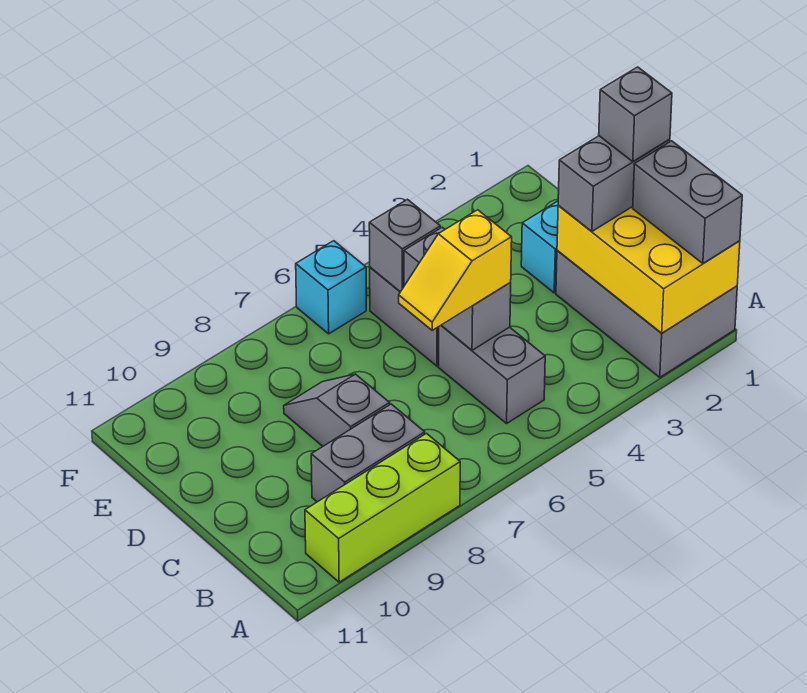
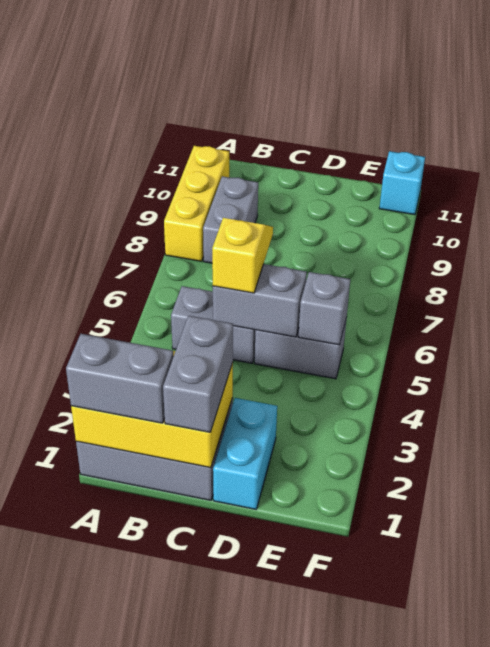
lime 1x3 brick [305,434,460,582] -> yellow 1x3 brick [164,146,229,261]
grey 1x1 brick [599,67,672,161] -> none
grey 1x2 slope [284,374,390,446] -> none
cyan 1x1 brick [296,241,366,334] -> cyan 1x1 brick moved to [379,151,425,215]

